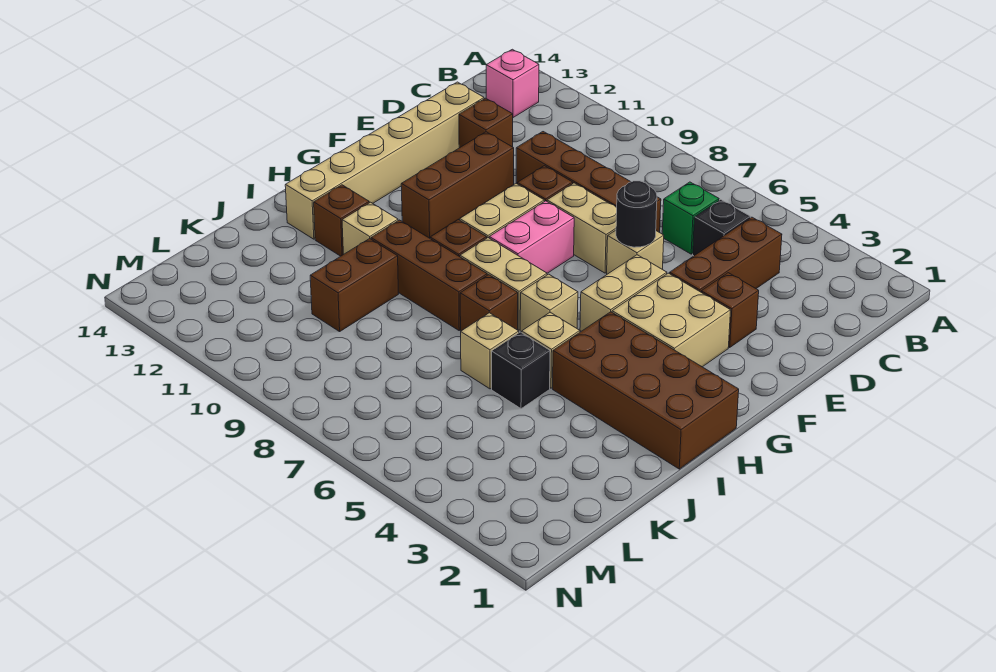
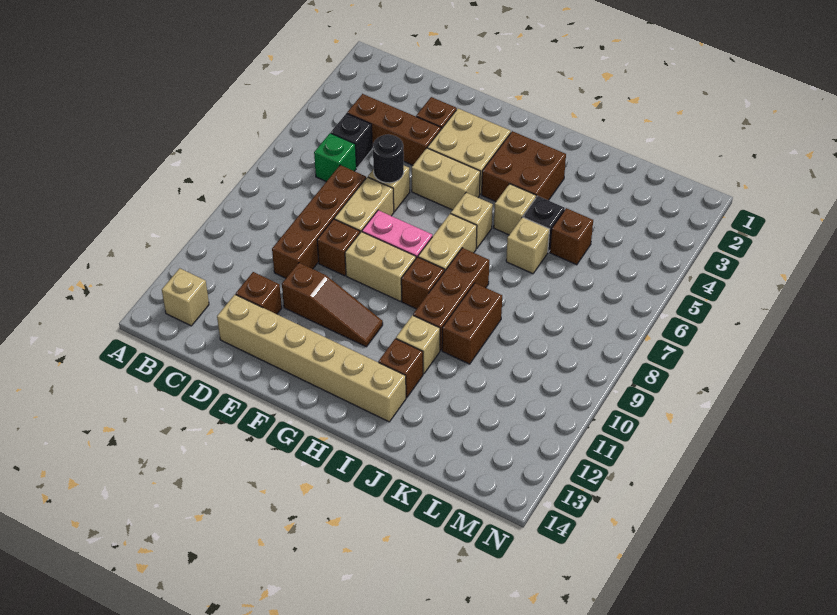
pink 1x1 brick [486,49,539,117] -> tan 1x1 brick [162,268,209,326]
brown 1x3 brick [401,132,514,238] -> brown 1x3 slope [282,263,383,347]
brown 2x4 brick [553,312,739,469] -> brown 2x2 brick [482,131,566,201]
brown 1x1 brick [460,275,518,331] -> brown 1x1 brick moved to [550,208,593,265]
brown 1x2 brick [310,239,399,332] -> brown 1x2 brick turned to [442,283,502,364]

